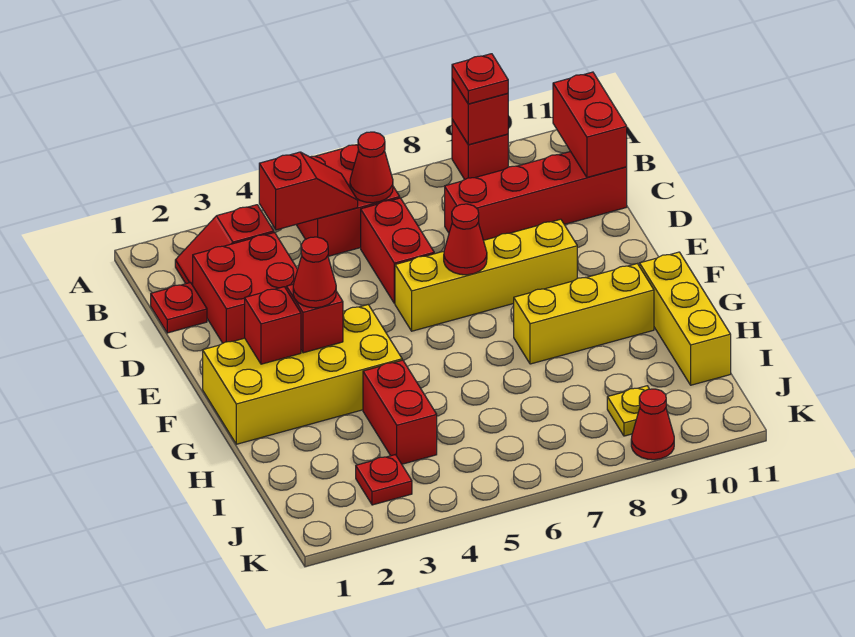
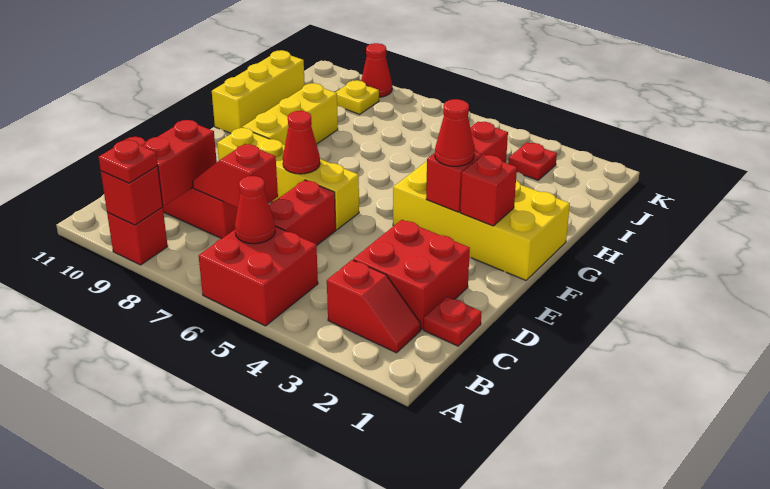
red 1x2 slope [259,152,358,230] -> red 1x2 slope moved to [193,144,278,208]
red 1x2 brick [553,72,627,177] -> red 1x2 brick moved to [143,120,217,206]
yellow 1x3 brick [514,264,654,364] -> yellow 1x3 brick turned to [242,83,338,145]

